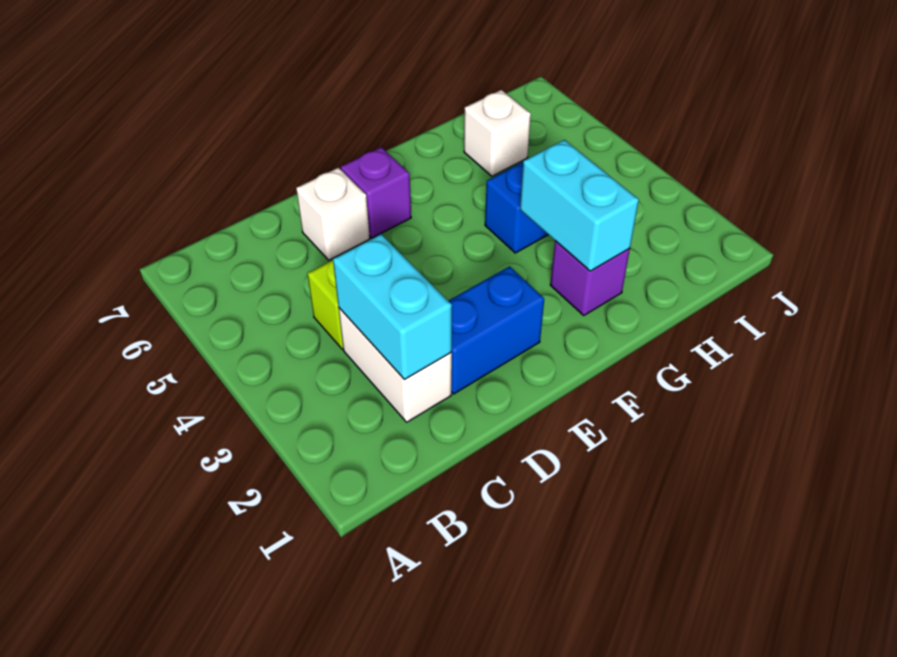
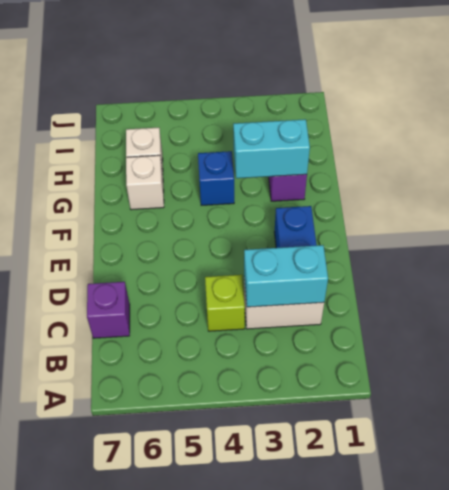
white 1x1 brick [296,168,370,260] -> white 1x1 brick moved to [126,155,164,210]
purple 1x1 brick [341,147,411,238] -> purple 1x1 brick moved to [87,282,130,338]

